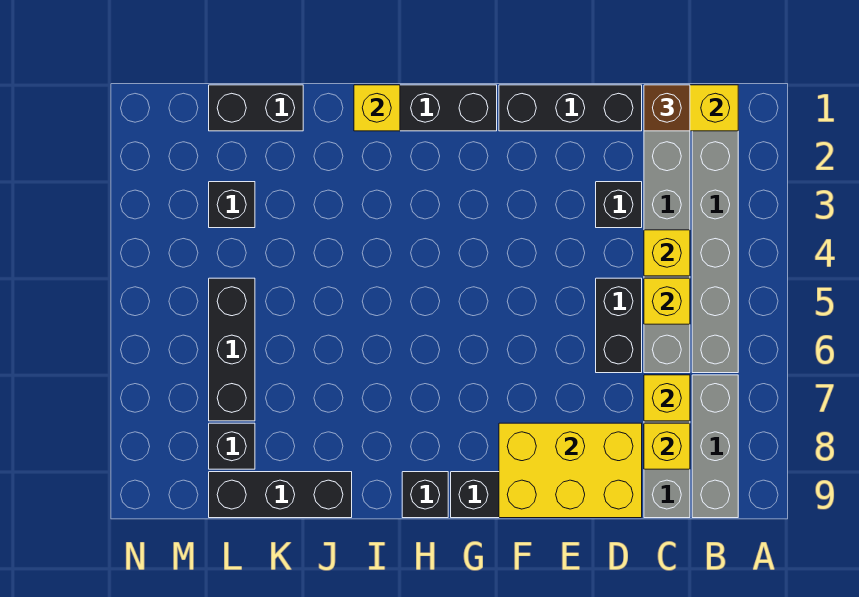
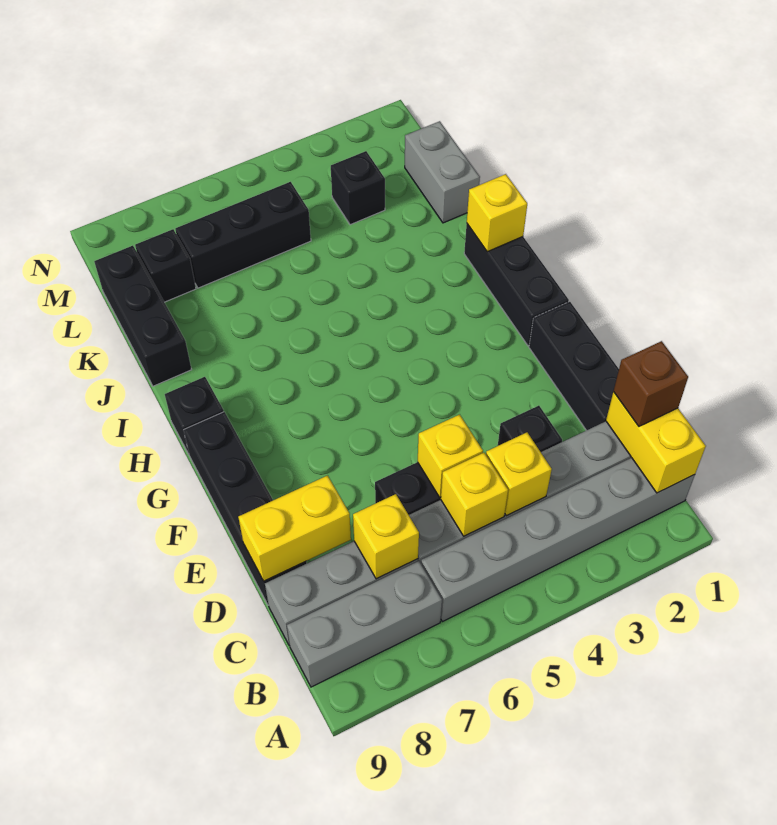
yellow 1x1 brick [644,423,690,469] -> yellow 1x1 brick moved to [418,414,483,497]
yellow 2x3 brick [499,423,642,518] -> yellow 1x2 brick [238,476,351,581]
black 1x2 brick [209,85,303,131] -> grey 1x2 brick [405,121,480,223]

